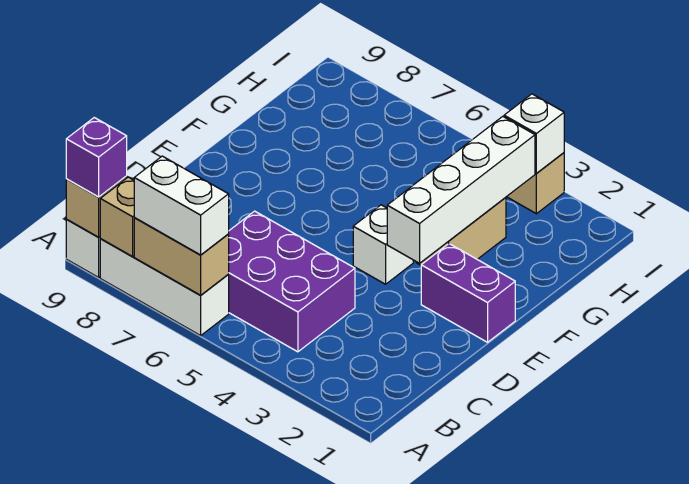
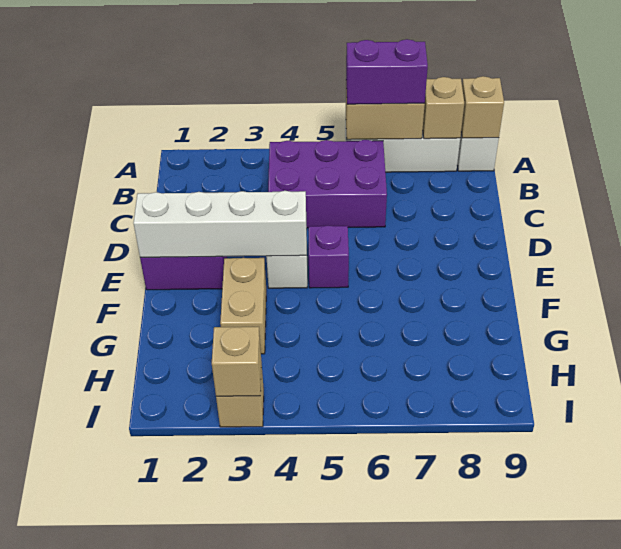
white 1x2 brick [134,156,229,255] -> purple 1x2 brick [346,39,428,104]
purple 1x1 brick [66,118,127,197] -> purple 1x1 brick moved to [308,225,349,288]
white 1x4 brick [387,116,535,263] -> white 1x4 brick turned to [133,191,307,257]
white 1x1 brick [504,94,564,174] -> tan 1x1 brick [212,327,261,396]

